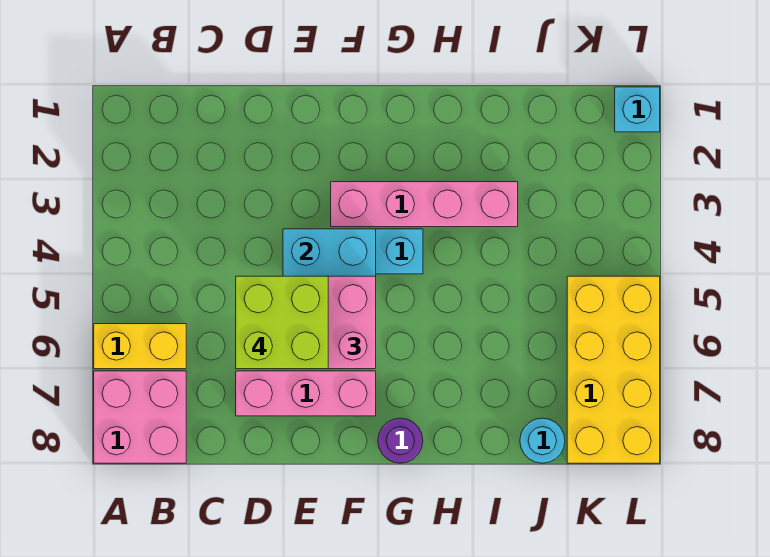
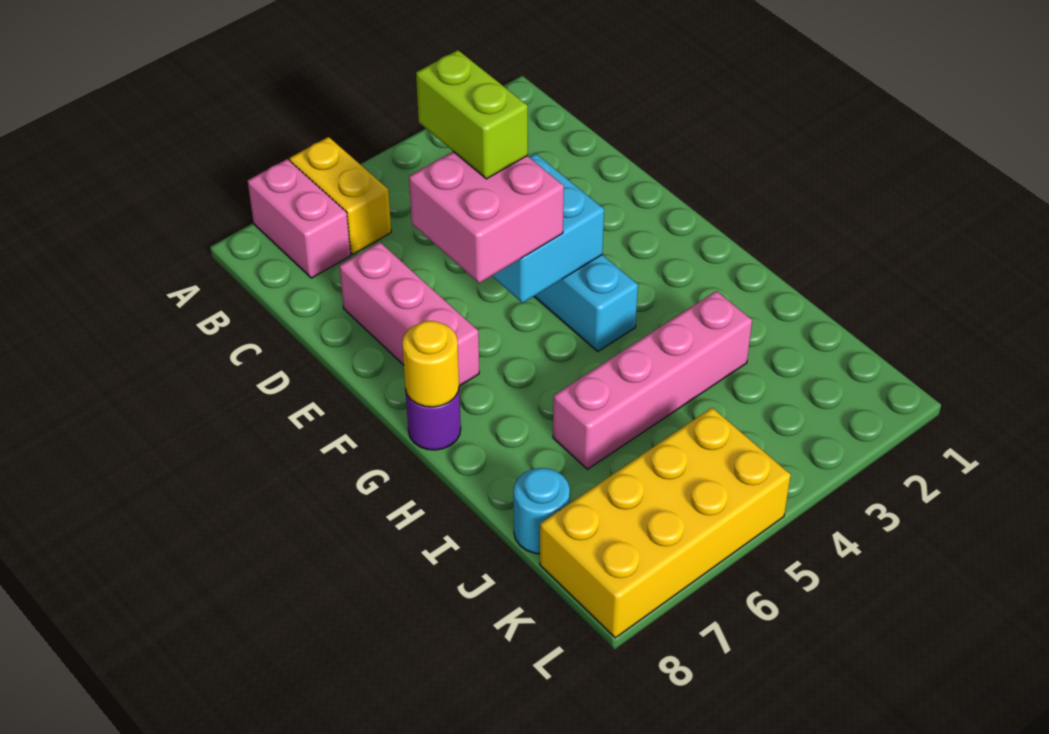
pink 2x2 brick [94,371,186,463] -> pink 1x2 brick [248,159,351,278]
lime 2x2 brick [236,276,328,369] -> lime 1x2 brick [416,50,528,179]
pink 1x4 brick [331,182,518,227] -> pink 1x4 brick turned to [553,291,752,469]
none -> yellow 1x1 round brick [402,321,459,407]
cyan 1x1 brick [615,87,660,132] -> none

